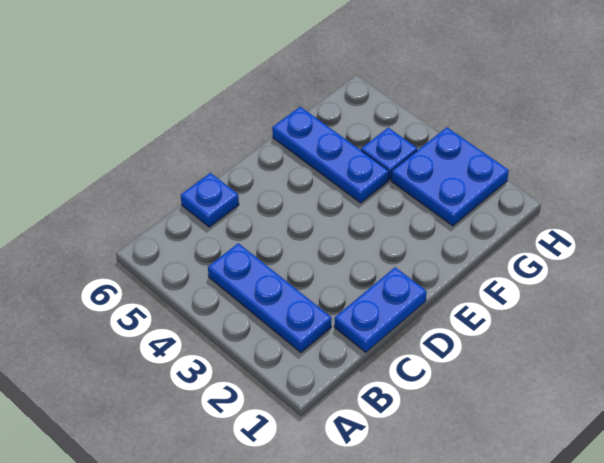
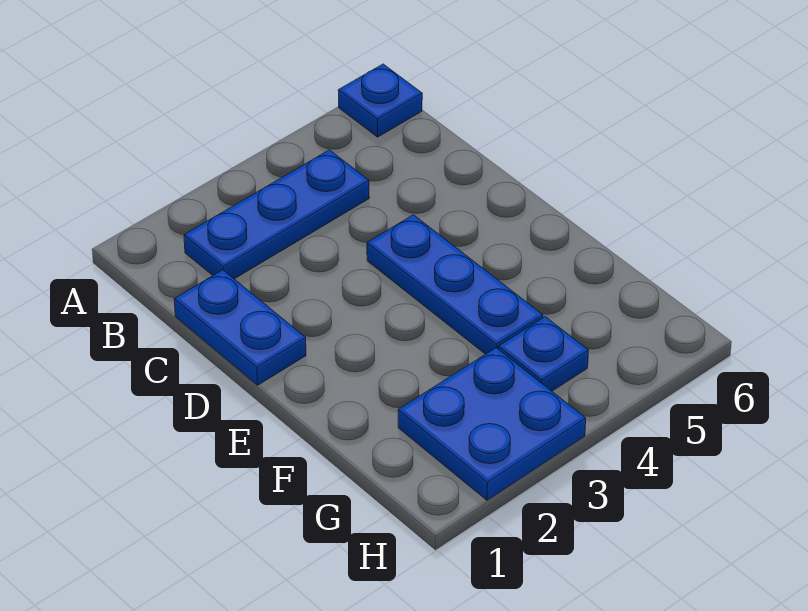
blue 1x1 plate [181,173,239,227] -> blue 1x1 plate moved to [338,64,422,137]
blue 1x3 plate [272,107,389,203] -> blue 1x3 plate turned to [367,215,543,354]

